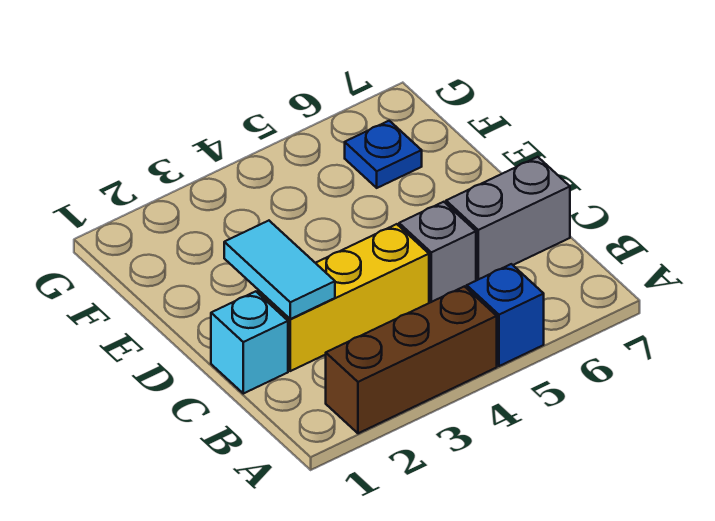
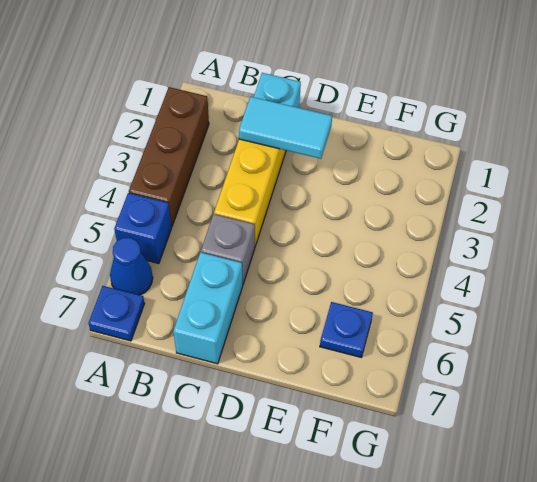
none -> blue 1x1 cone [110,238,153,295]
none -> blue 1x1 plate [88,286,145,341]
grey 1x2 brick [446,157,570,280] -> cyan 1x2 brick [173,252,243,364]

